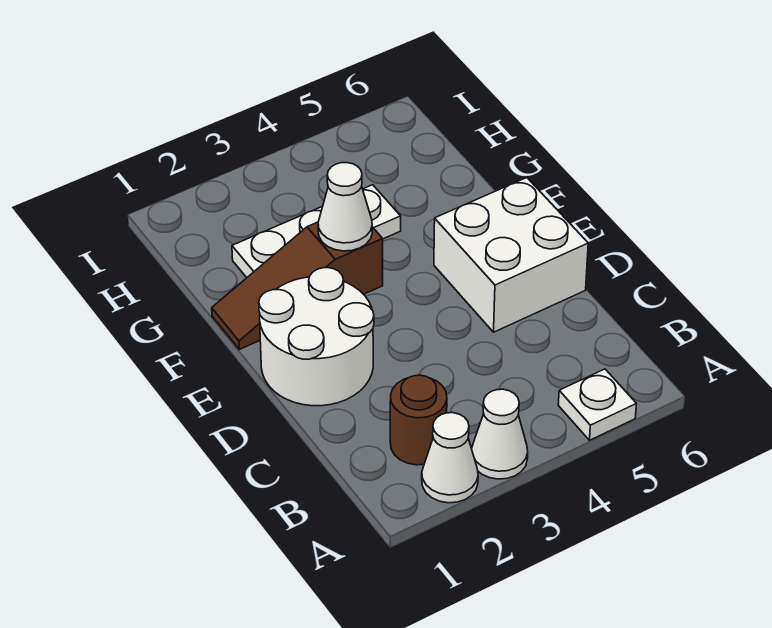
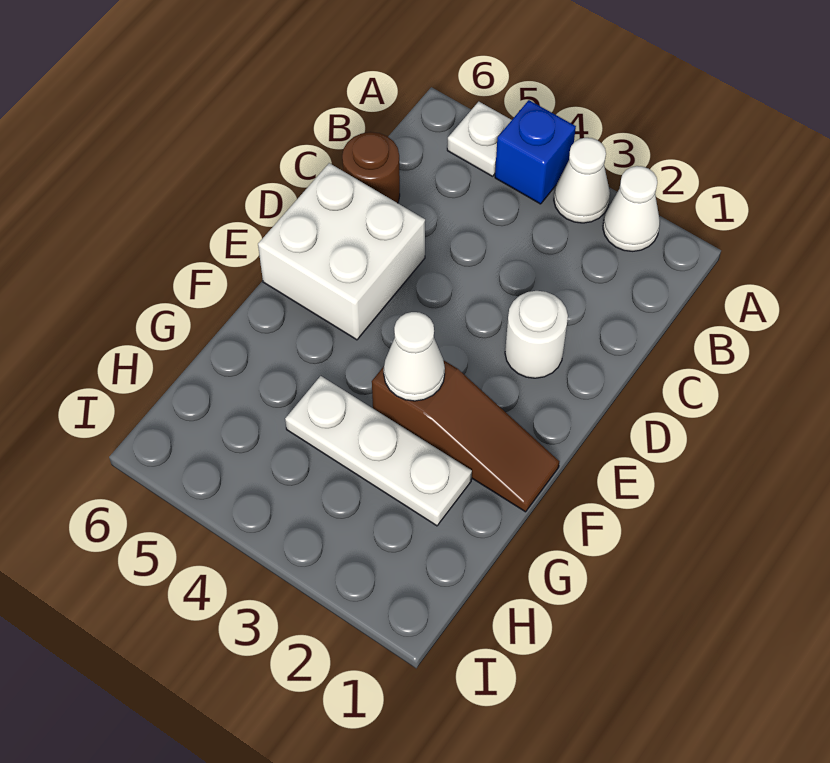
none -> blue 1x1 brick [495,100,576,204]
brown 1x1 round brick [390,375,447,465] -> brown 1x1 round brick moved to [342,132,400,203]
white 2x2 round brick [259,268,374,406] -> white 1x1 round brick [505,291,568,378]

